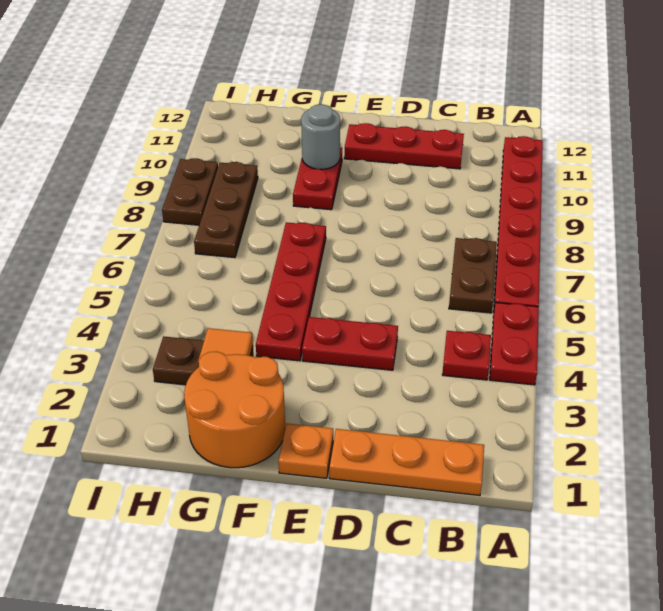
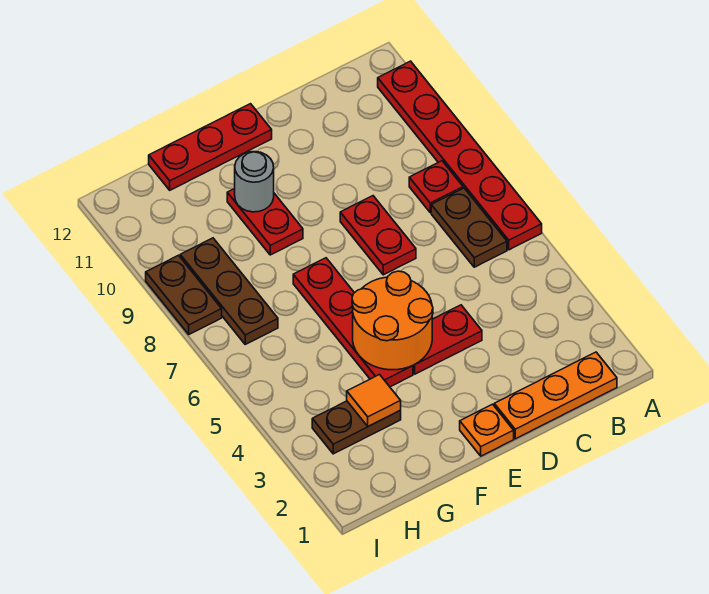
red 1x2 plate [490,303,539,385] -> red 1x2 plate moved to [340,196,416,275]
red 1x1 plate [442,331,491,380] -> red 1x1 plate moved to [409,161,463,213]
red 1x3 plate [344,123,464,169] -> red 1x3 plate moved to [149,104,272,190]
orange 2x2 round brick [184,351,285,468] -> orange 2x2 round brick moved to [352,271,433,370]

